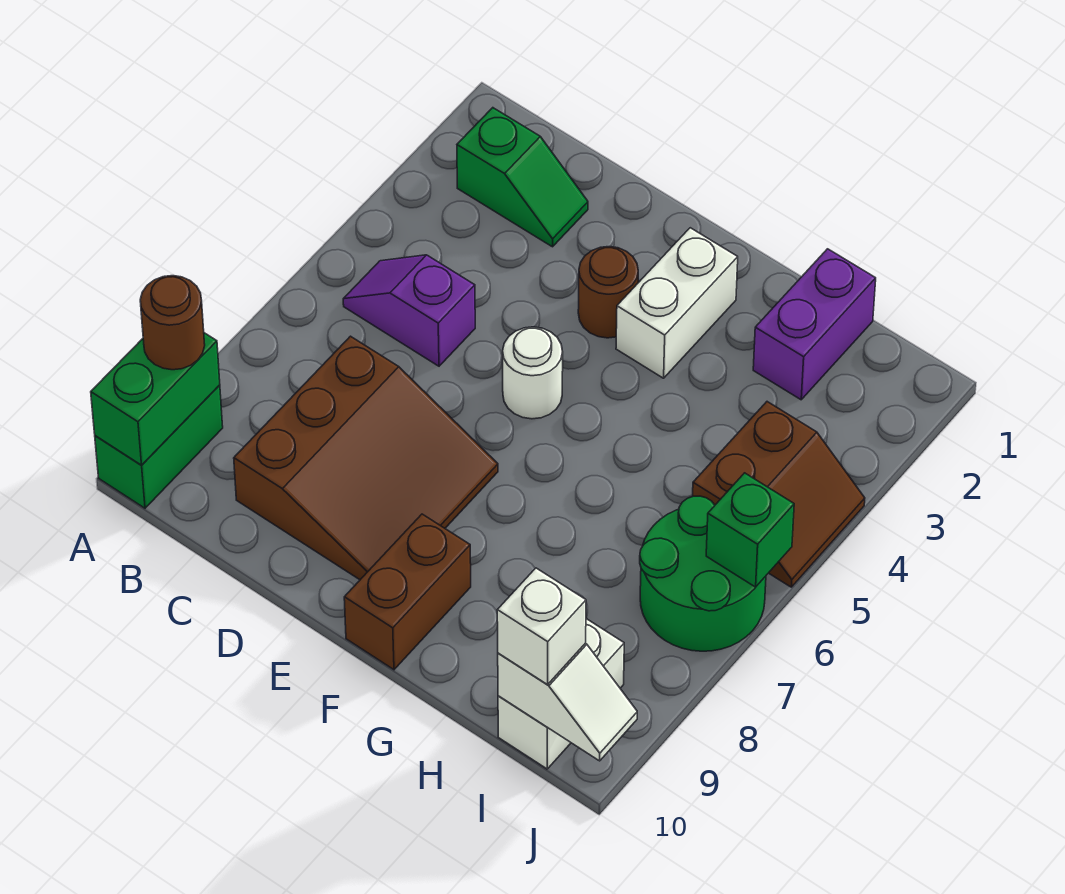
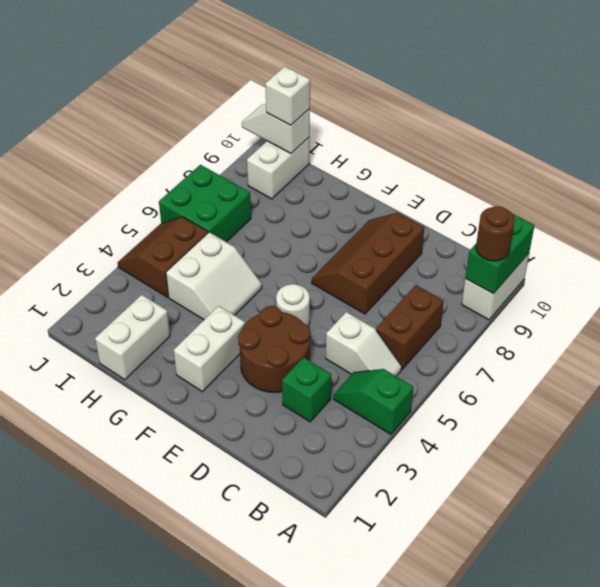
green 1x2 brick [95,385,223,508] -> white 1x2 brick [462,254,529,320]
green 1x2 slope [457,108,588,247] -> green 1x2 slope moved to [333,369,413,434]
purple 1x2 slope [343,255,475,366] -> white 1x2 slope [326,312,402,376]
brown 3x3 slope [234,336,498,580] -> brown 2x3 slope [312,213,424,314]
brown 1x1 round brick [578,247,638,338] -> brown 2x2 round brick [238,306,311,393]
brown 1x2 brick [344,514,471,670] -> brown 1x2 brick moved to [376,285,444,369]
none -> white 2x2 slope [166,232,262,320]
purple 1x2 brick [753,249,876,400] -> white 1x2 brick [95,295,170,380]
green 2x2 round brick [640,496,766,651] -> green 2x2 brick [159,165,251,242]
green 1x1 brick [706,473,794,587] -> green 1x1 brick moved to [282,357,331,422]

